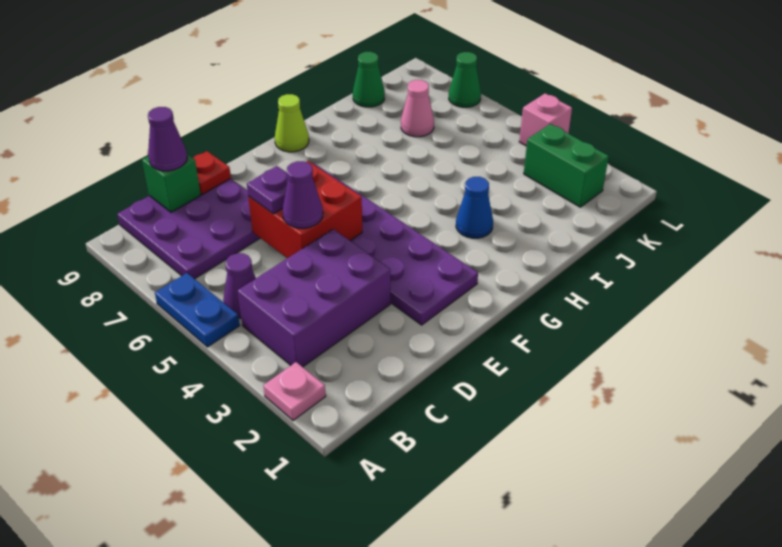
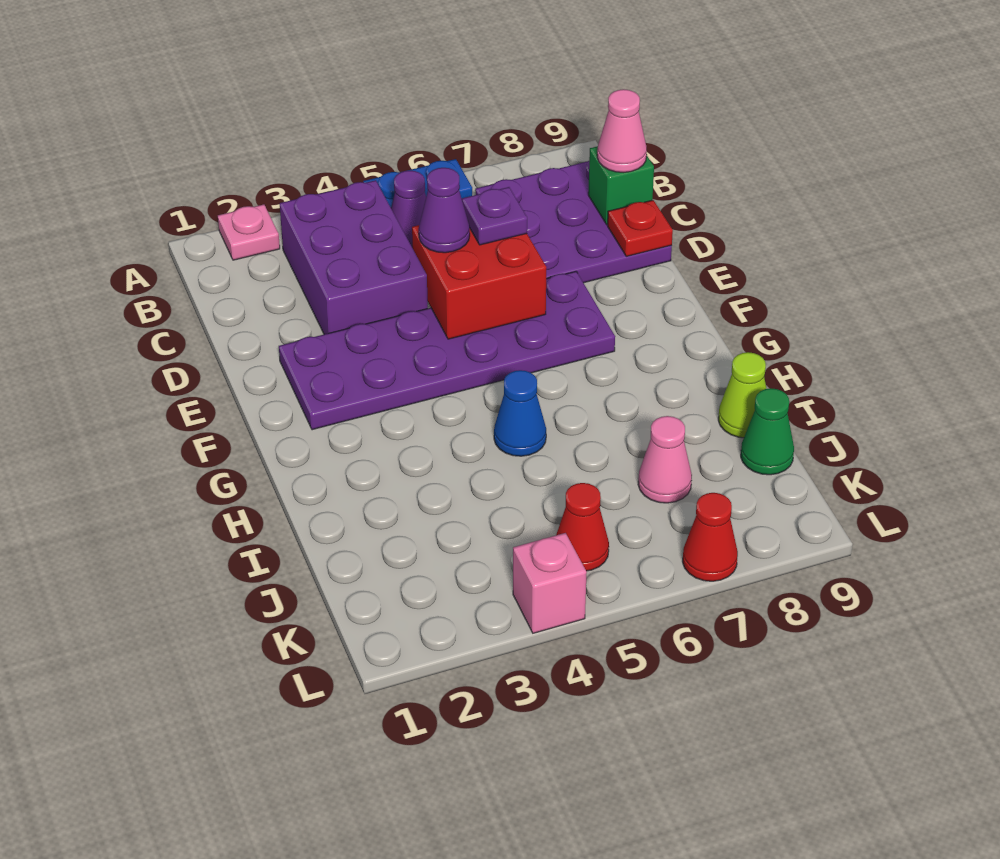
purple 1x1 cone [148,107,187,171] -> pink 1x1 cone [597,89,647,172]
lime 1x1 cone [275,94,309,152] -> lime 1x1 cone moved to [718,352,767,438]
blue 1x1 cone [456,177,493,238] -> blue 1x1 cone moved to [494,370,546,456]
green 1x2 brick [524,124,609,207] -> none
none -> red 1x1 cone [556,483,609,571]
green 1x1 cone [449,52,481,107] -> red 1x1 cone [683,493,738,581]

